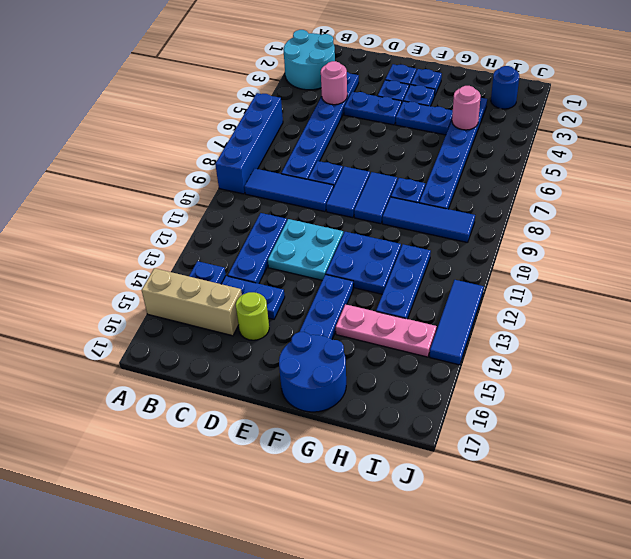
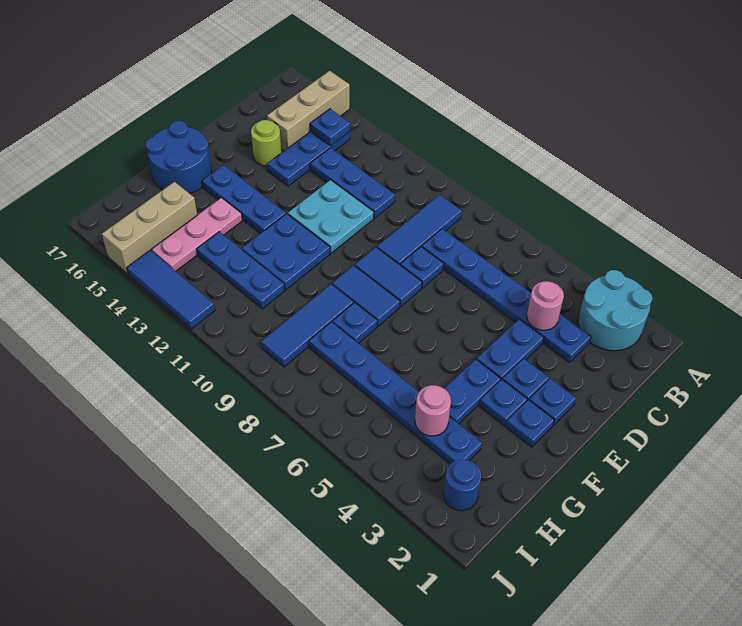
blue 1x4 brick [215,93,283,194] -> none
none -> tan 1x3 brick [102,182,197,274]

